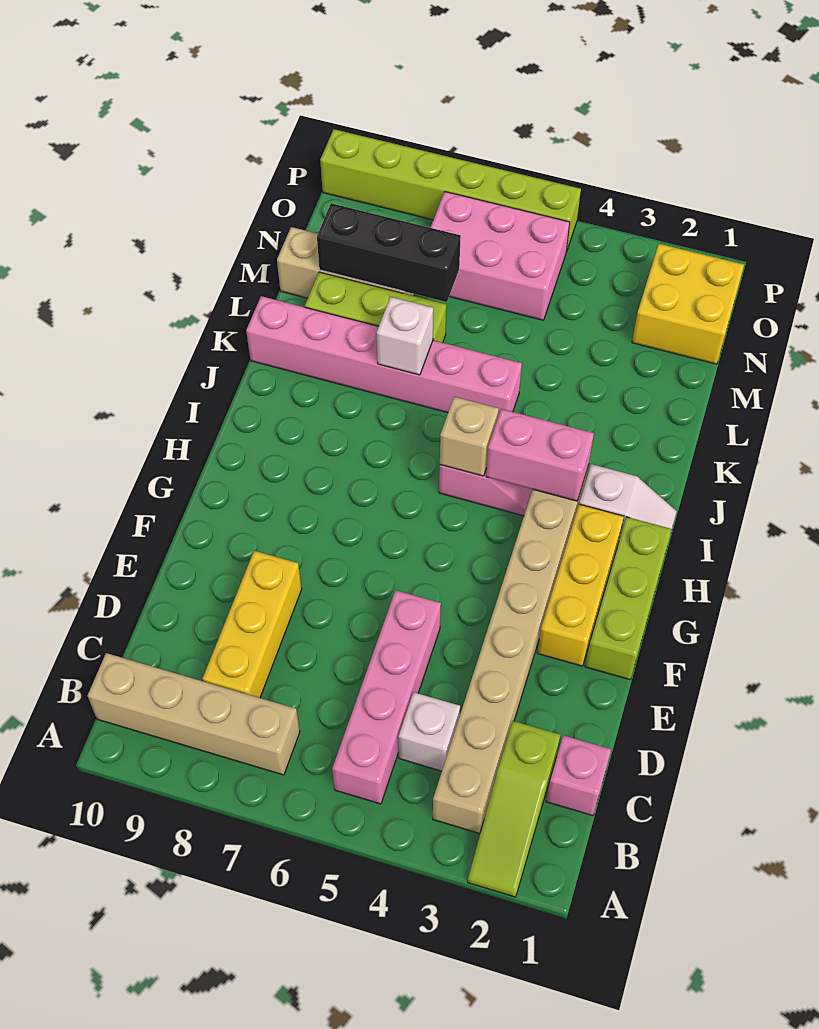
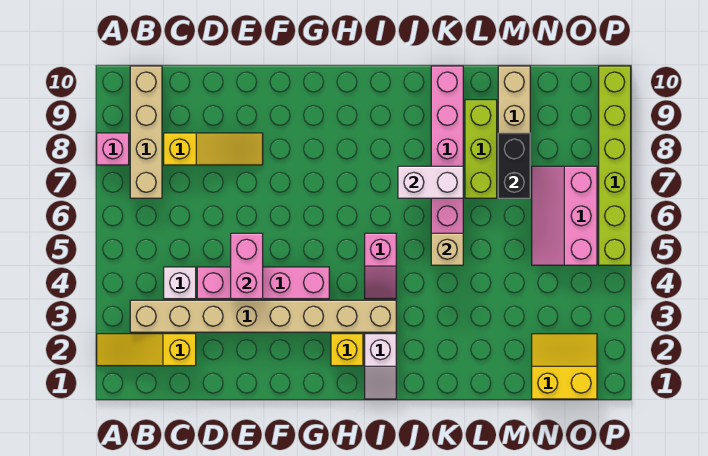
lime 1x3 slope [468,721,560,897] -> yellow 1x3 slope [97,334,196,366]
pink 1x4 brick [332,590,441,804] -> pink 1x4 brick moved to [197,267,329,299]
pink 1x1 brick [546,735,611,816] -> pink 1x1 brick moved to [97,133,129,165]
yellow 1x3 brick [203,551,302,698] -> yellow 1x3 slope [164,133,263,165]
lime 1x3 brick [585,517,672,680] -> none
yellow 1x3 brick [537,504,624,666] -> yellow 1x1 brick [331,334,363,366]
pink 1x2 brick [486,409,594,501] -> pink 1x2 brick moved to [231,233,263,299]
tan 1x1 brick [440,397,499,476] -> tan 1x1 brick moved to [431,233,463,265]
white 1x1 brick [377,297,433,375] -> white 1x2 brick [398,166,463,198]
black 1x3 brick [317,203,461,302] -> black 1x2 brick [498,133,530,198]
yellow 2x2 brick [632,244,744,364] -> yellow 2x2 slope [532,334,597,399]
pink 2x3 brick [430,192,570,320] -> pink 2x3 slope [532,166,597,265]

